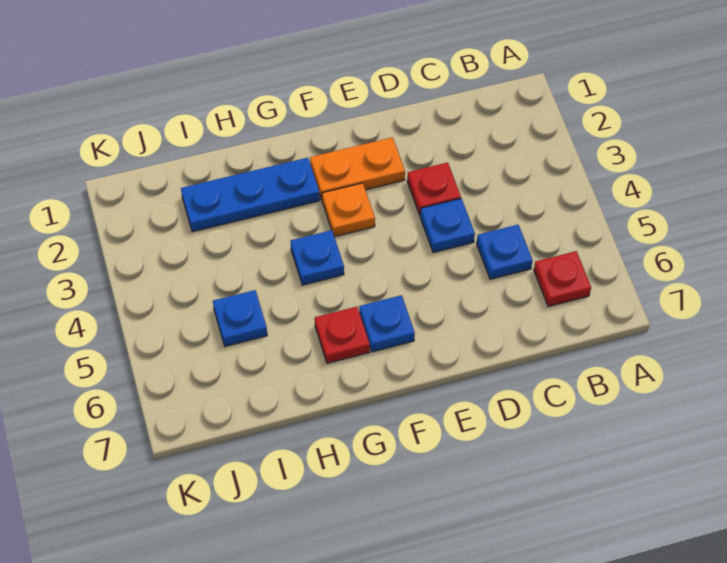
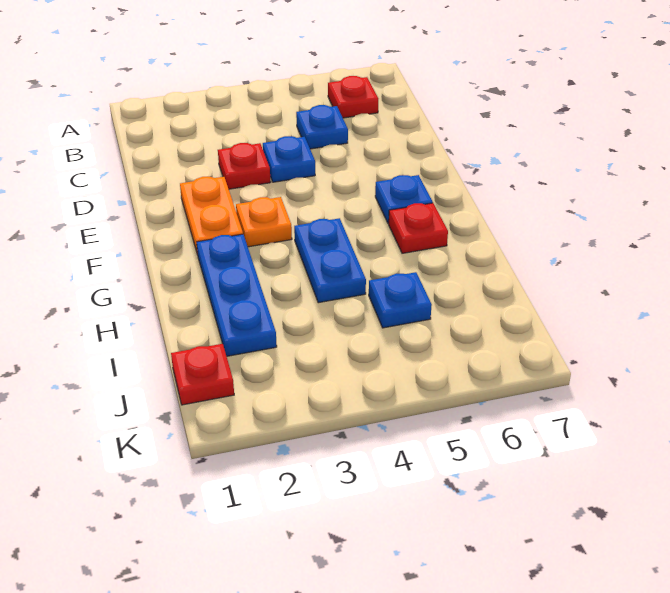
blue 1x1 plate [291,230,344,285] -> blue 1x2 plate [294,218,366,303]
none -> red 1x1 plate [171,344,234,405]

